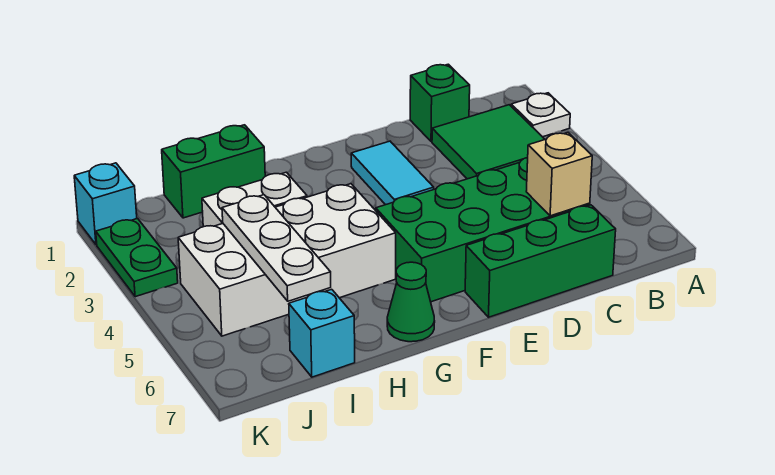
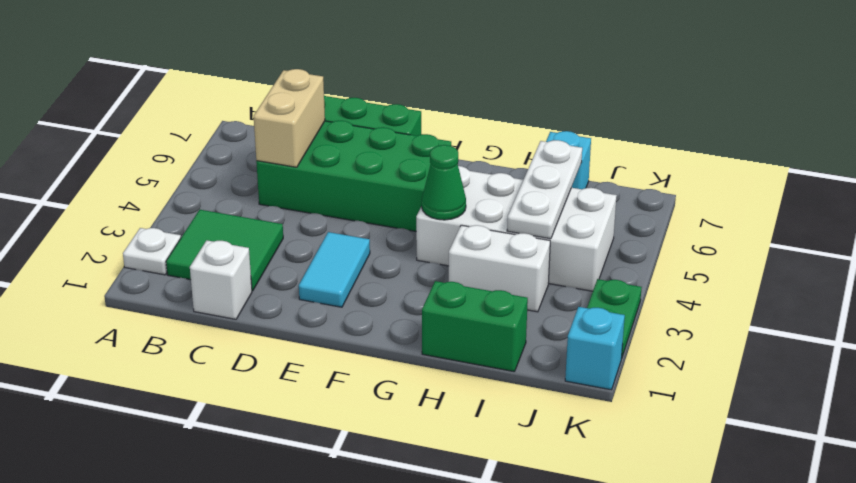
green 1x1 brick [410,64,470,142] -> white 1x1 brick [190,240,252,319]
tan 1x1 brick [526,133,592,216] -> tan 1x2 brick [254,69,325,167]
green 1x1 cone [387,262,435,342] -> green 1x1 cone moved to [422,145,466,220]

